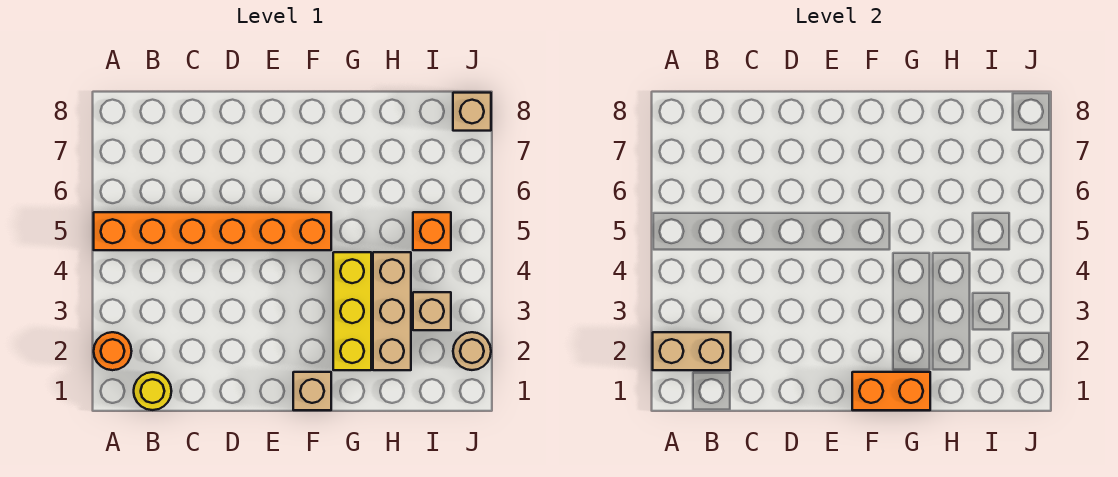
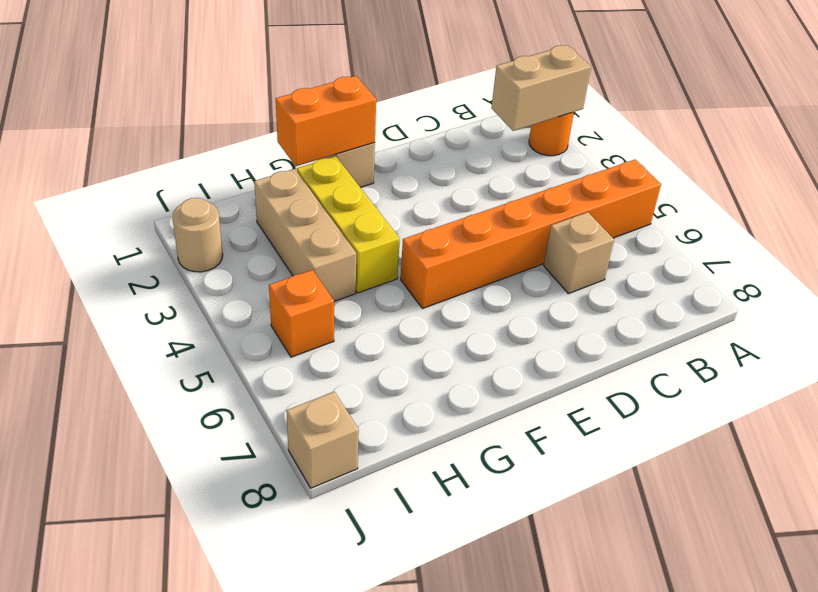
yellow 1x1 round brick [134,372,171,410] -> none
tan 1x1 brick [413,292,451,330] -> tan 1x1 brick moved to [544,212,614,294]

